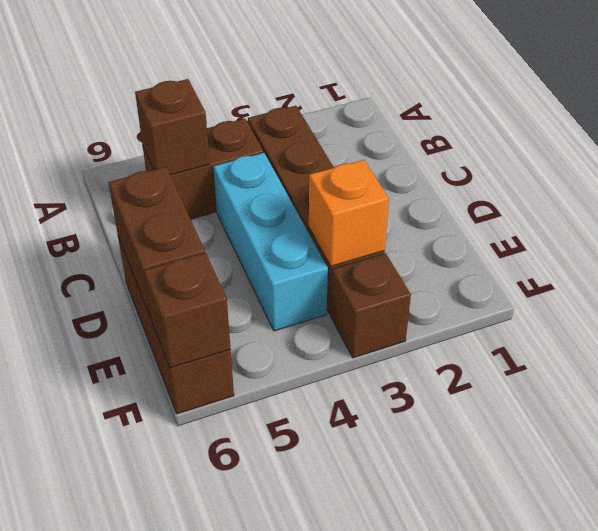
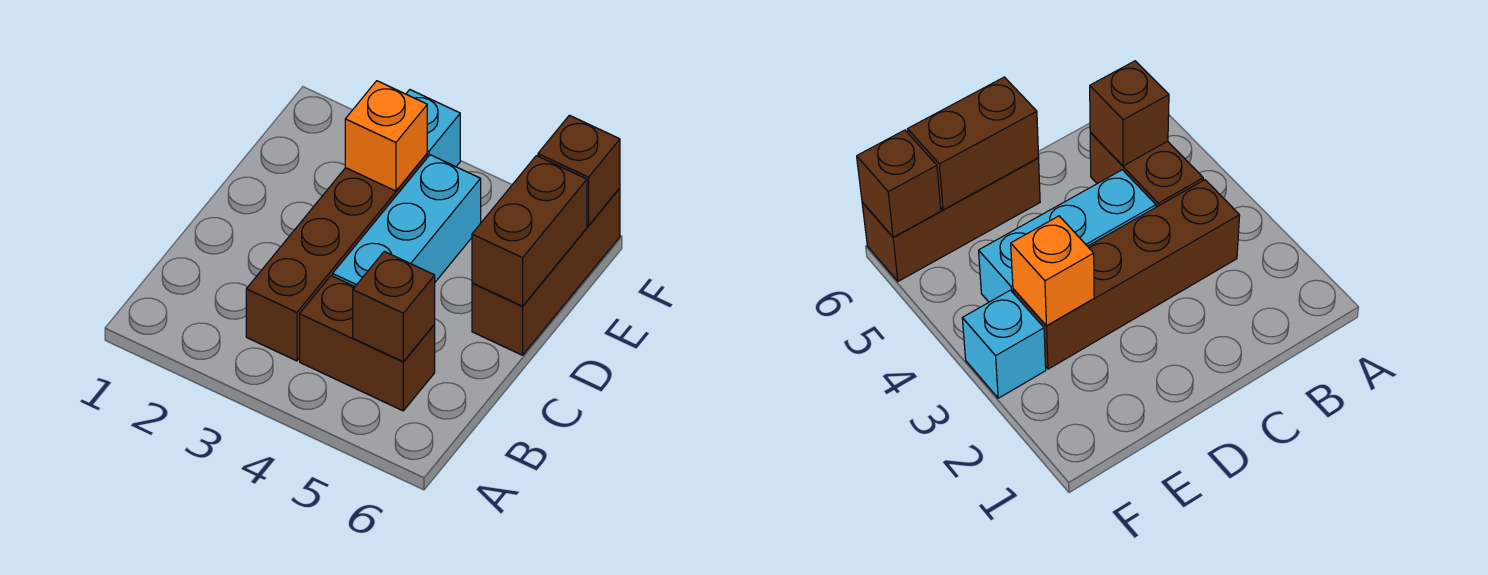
brown 1x1 brick [330,253,411,358] -> cyan 1x1 brick [406,90,460,167]

